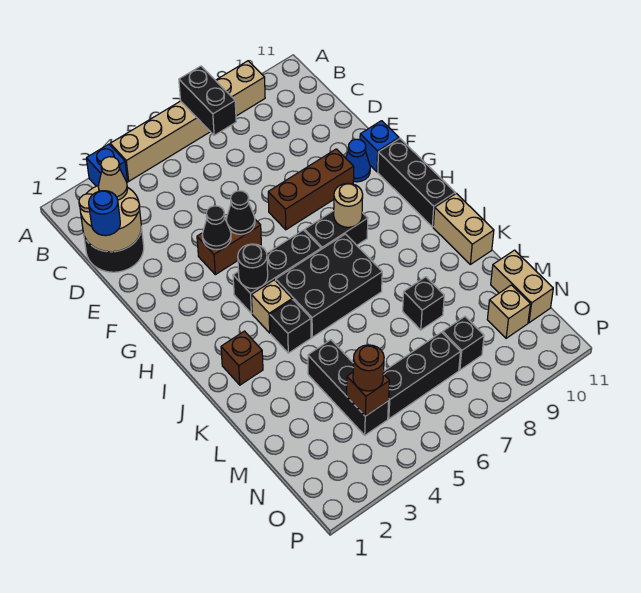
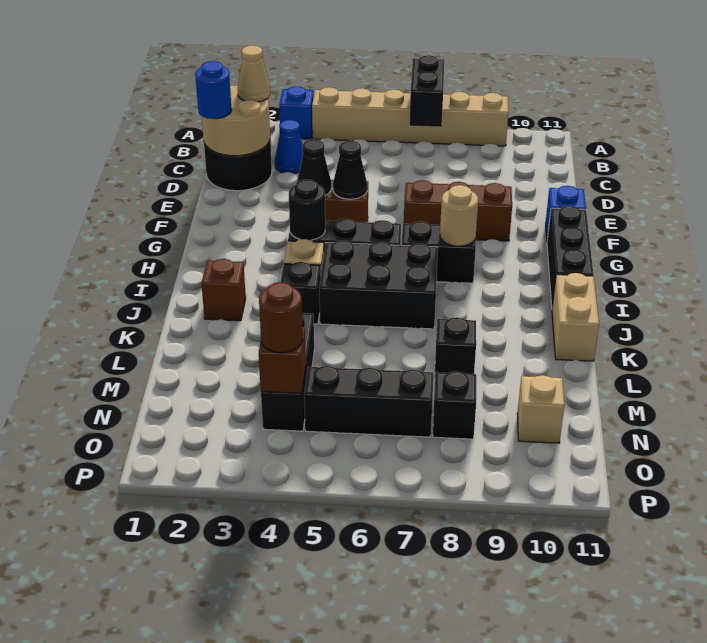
blue 1x1 cone [346,139,370,182] -> blue 1x1 cone moved to [275,120,303,174]
tan 1x2 brick [491,250,553,323] -> none

